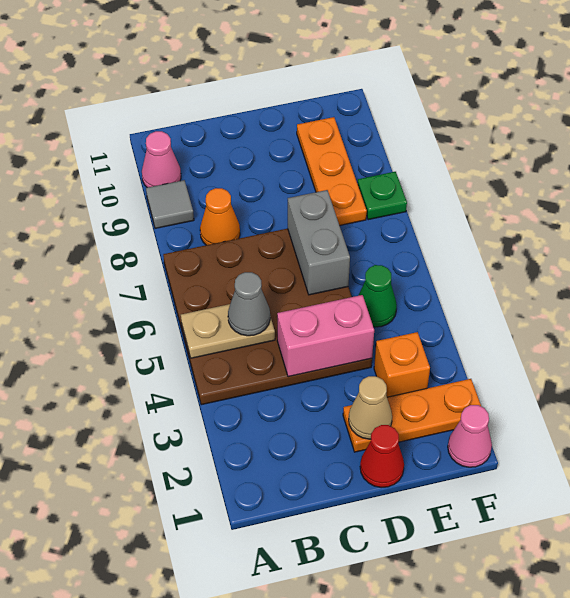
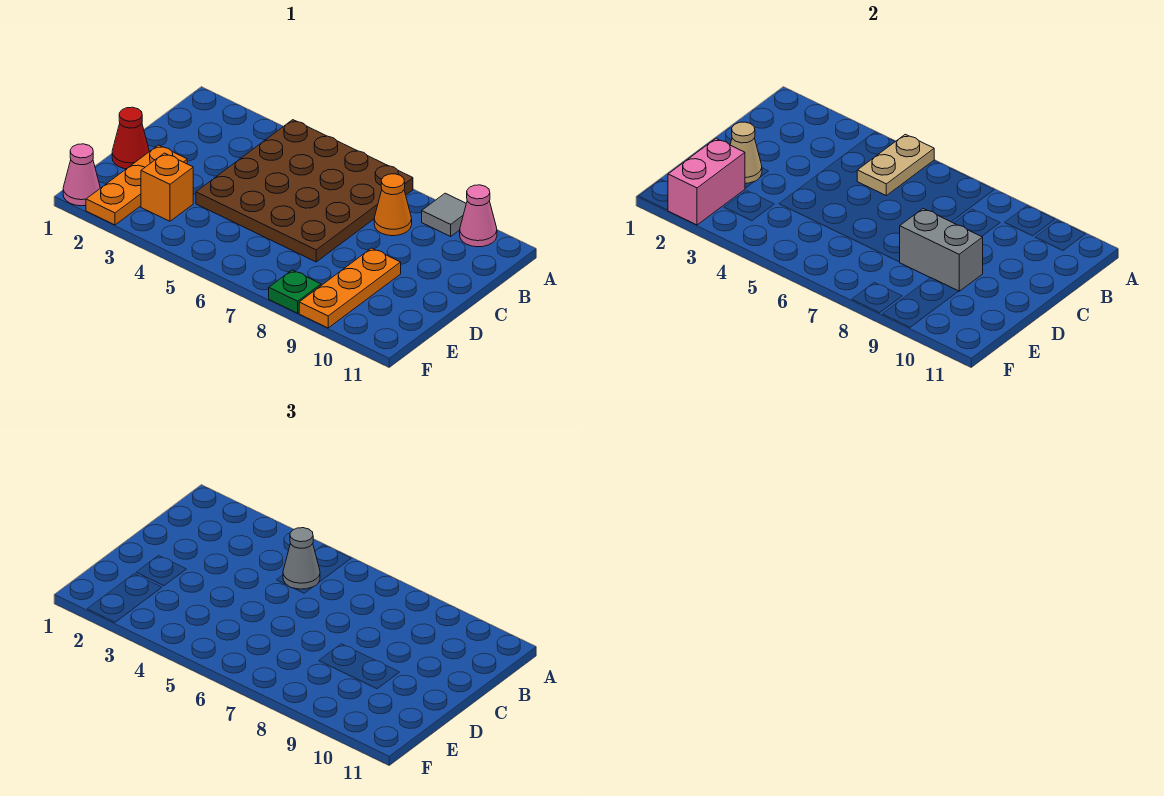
pink 1x2 brick [277,295,374,377] -> pink 1x2 brick moved to [668,139,745,225]
grey 1x2 brick [288,190,350,295] -> grey 1x2 brick moved to [899,209,983,291]
green 1x1 cone [358,265,397,327] -> none
orange 1x3 plate [297,117,367,226] -> orange 1x3 plate turned to [299,248,401,328]

